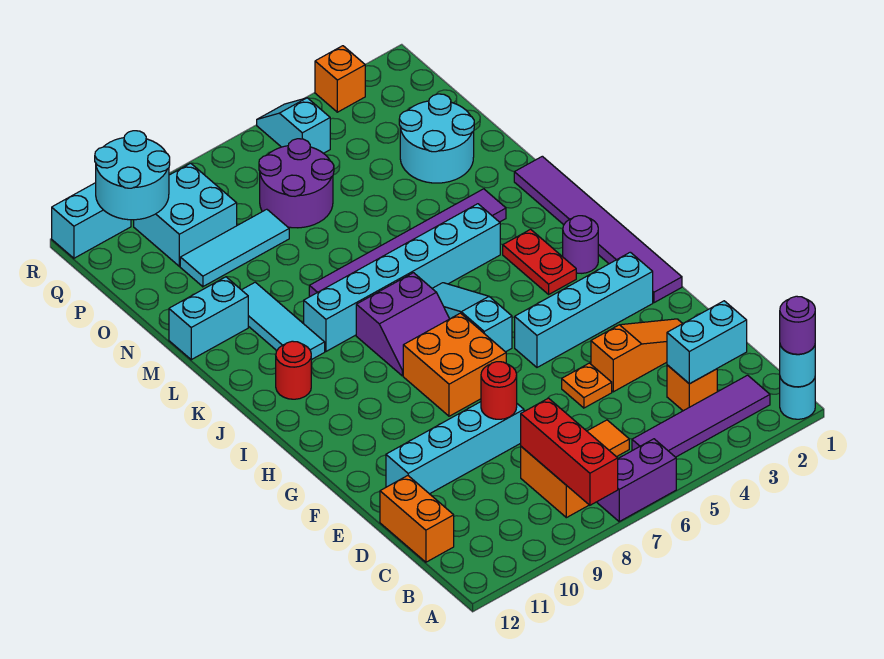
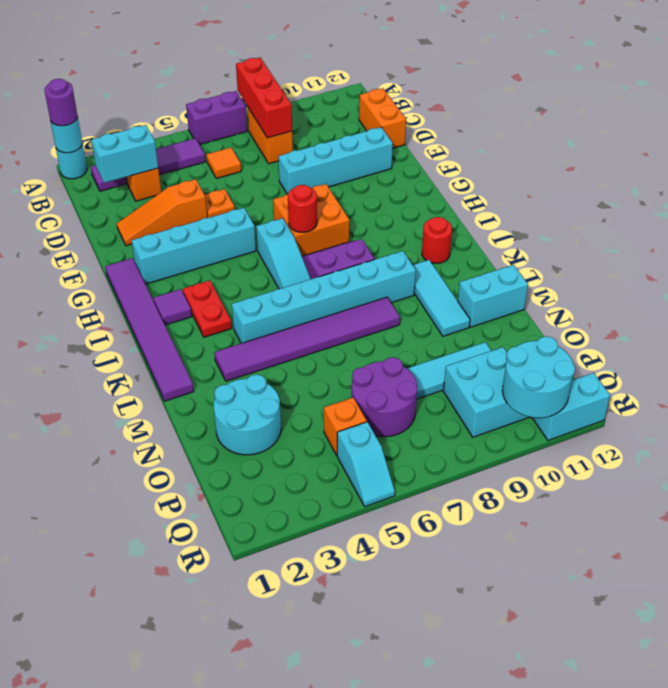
red 1x1 round brick [481,362,517,419] -> red 1x1 round brick moved to [288,185,317,232]
purple 1x1 round brick [563,216,598,273] -> purple 1x1 tile [153,289,192,325]
orange 1x1 brick [315,46,365,112] -> orange 1x1 brick moved to [324,398,367,455]

